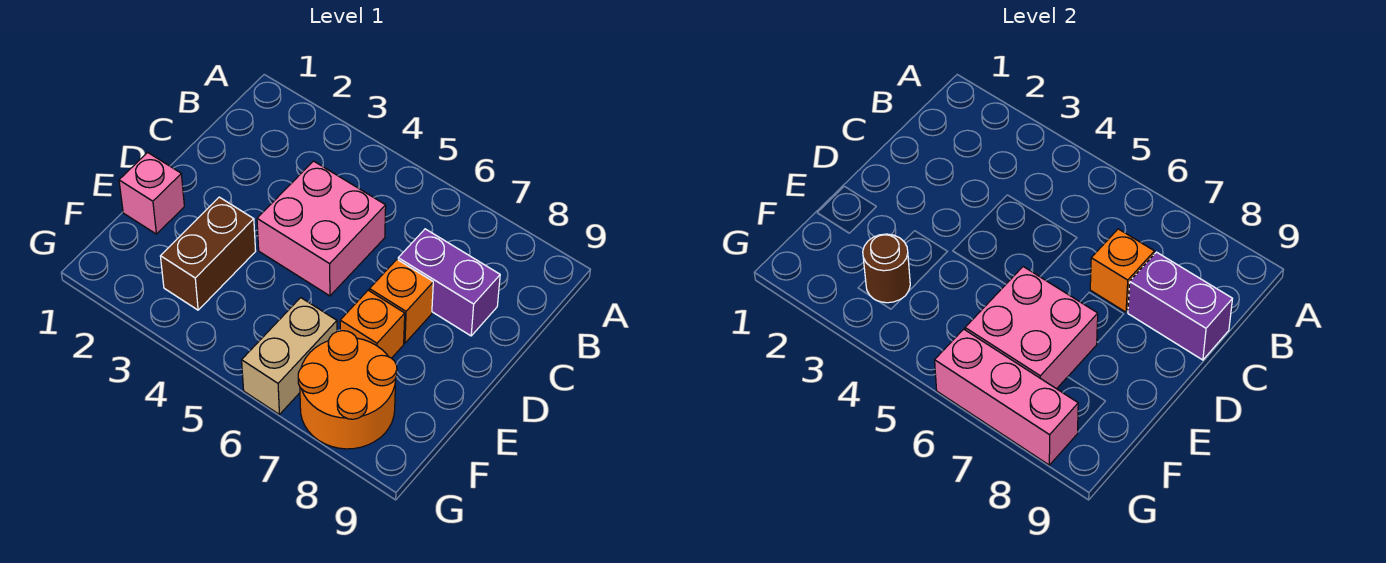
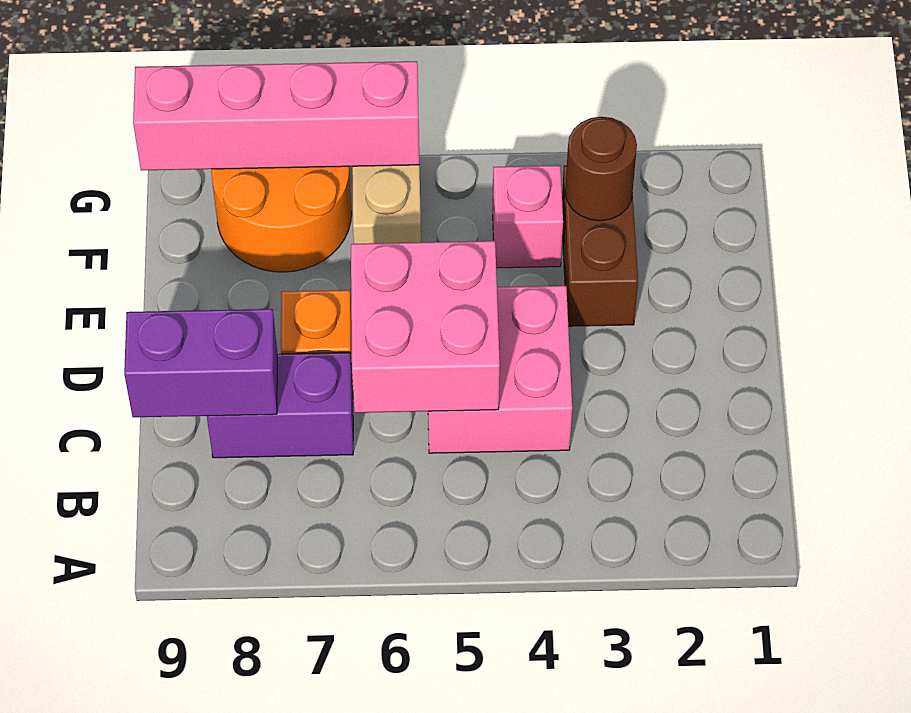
orange 1x1 brick [1090,229,1154,312] -> none
pink 1x1 brick [119,152,184,234] -> pink 1x1 brick moved to [493,165,563,268]
pink 2x2 brick [965,267,1098,389] -> pink 2x2 brick moved to [351,241,500,413]
orange 1x1 brick [340,290,405,358] -> none
pink 1x3 brick [935,329,1078,465] -> pink 1x4 brick [133,61,419,170]

